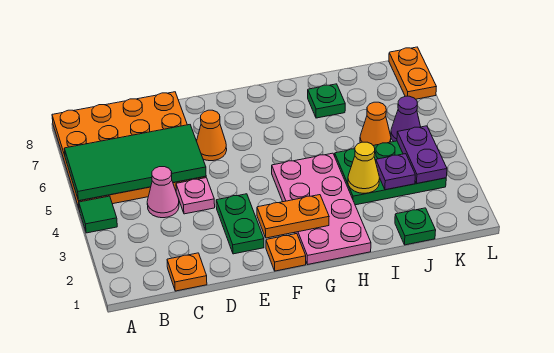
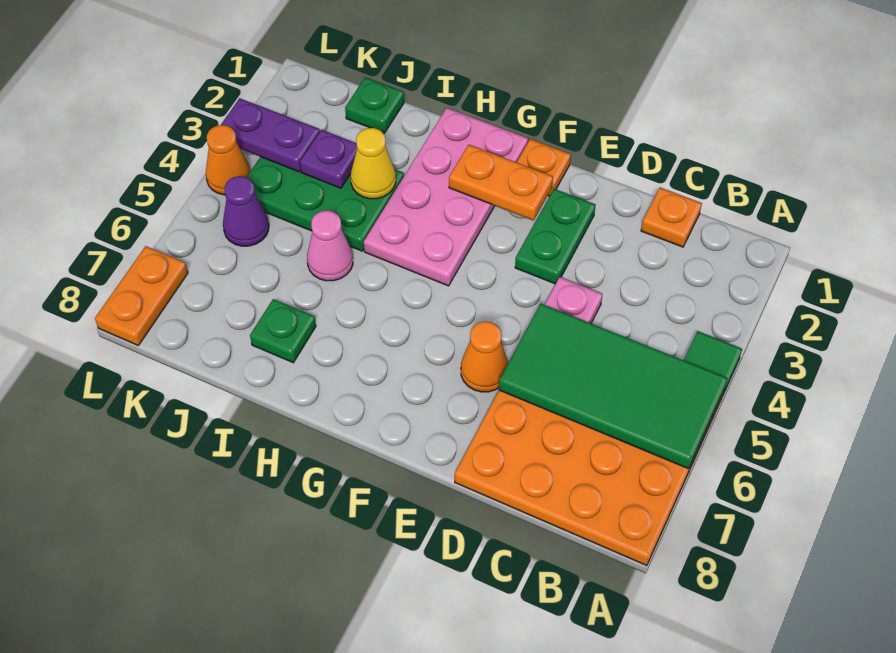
pink 1x1 cone [147,167,179,218] -> pink 1x1 cone moved to [307,211,353,281]
orange 1x1 cone [360,102,391,145] -> orange 1x1 cone moved to [206,125,250,195]
purple 1x2 plate [397,126,447,184] -> purple 1x2 plate turned to [221,98,320,172]

